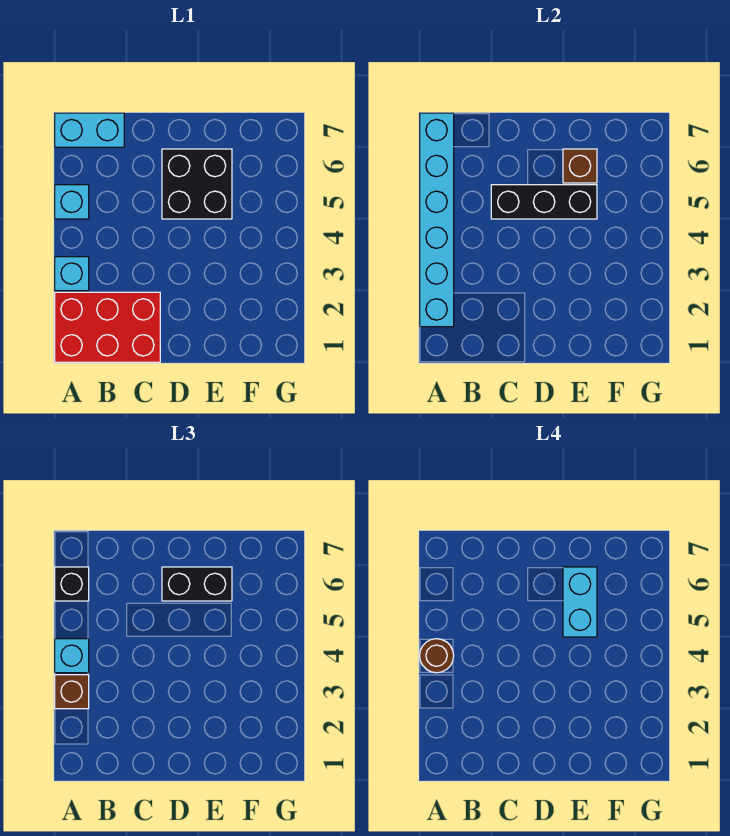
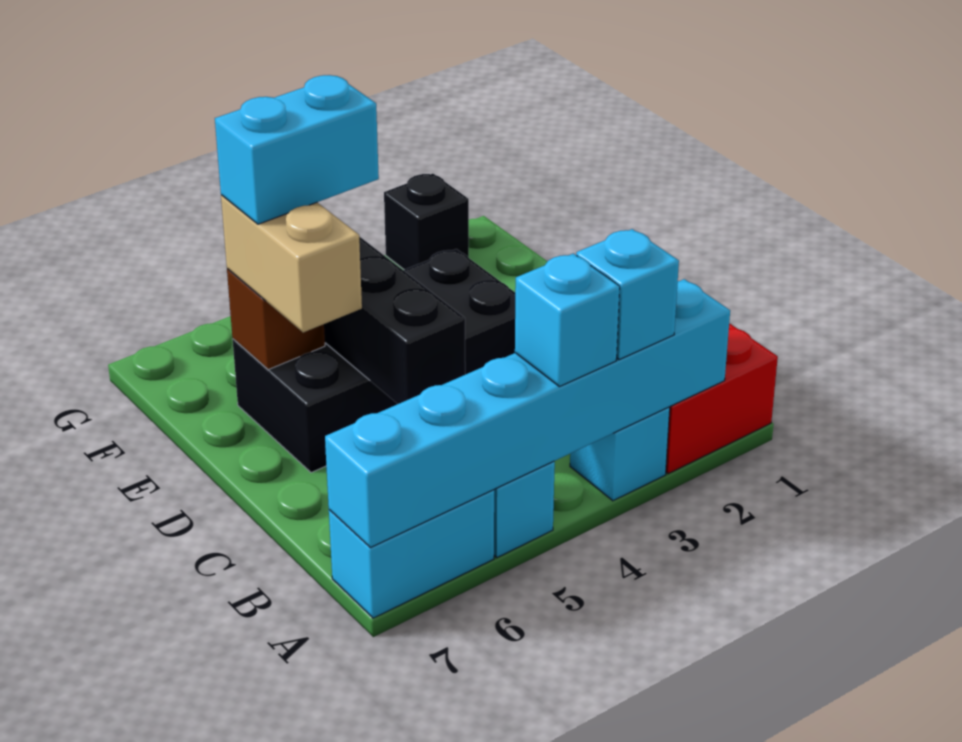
brown 1x1 brick [55,675,89,709] -> cyan 1x1 brick [576,229,679,359]
brown 1x1 round brick [420,639,454,673] -> none
black 1x1 brick [55,567,89,601] -> black 1x1 brick moved to [384,174,469,270]
cyan 1x2 brick [55,113,124,147] -> cyan 1x2 brick turned to [329,490,494,618]
black 2x2 brick [162,149,232,219] -> black 2x4 brick [233,249,515,473]
black 1x2 brick [162,567,232,601] -> tan 1x2 brick [221,195,362,332]

